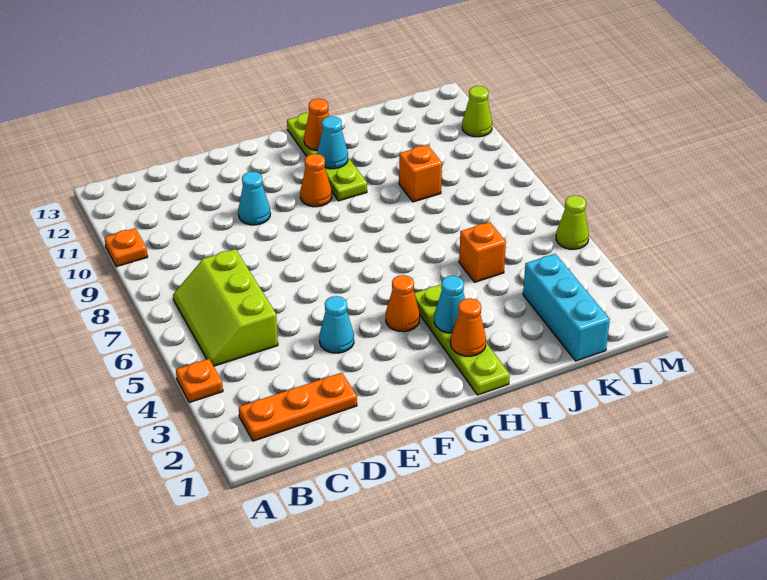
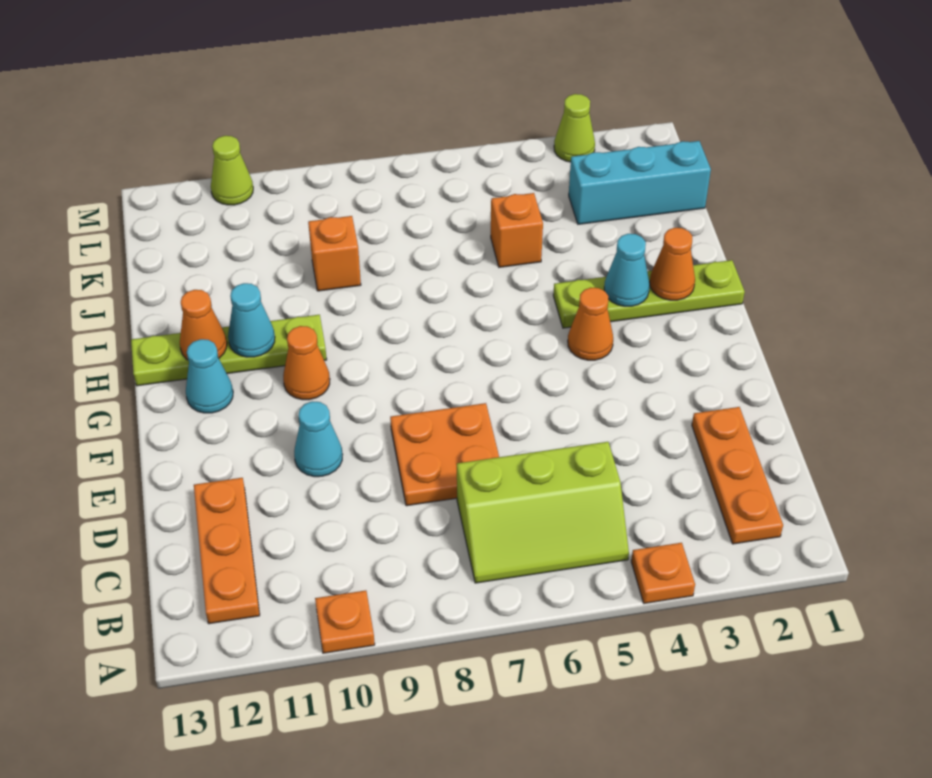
none -> orange 1x3 plate [194,478,260,624]
none -> orange 2x2 plate [390,403,499,506]
cyan 1x1 cone [319,296,354,353] -> cyan 1x1 cone moved to [186,339,233,413]
lime 1x1 cone [556,195,589,249] -> lime 1x1 cone moved to [554,94,595,162]

